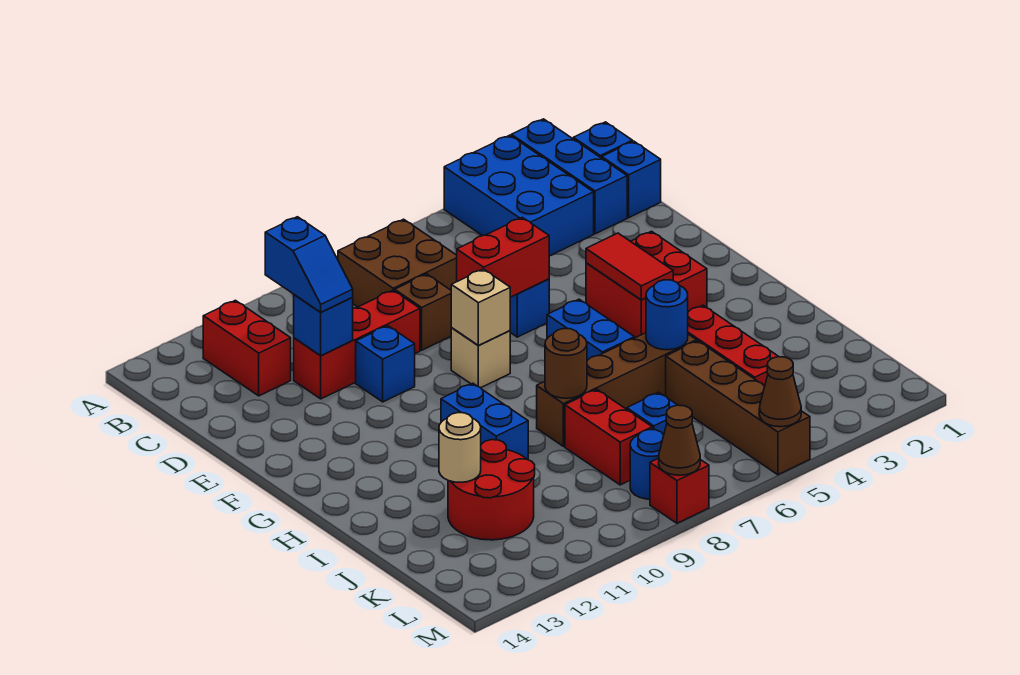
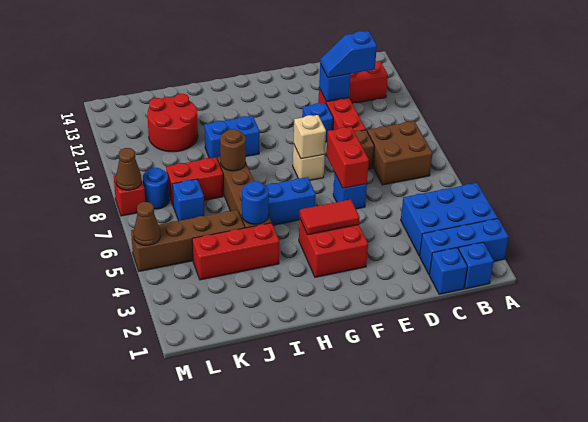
tan 1x1 round brick [439,413,481,482] -> none

